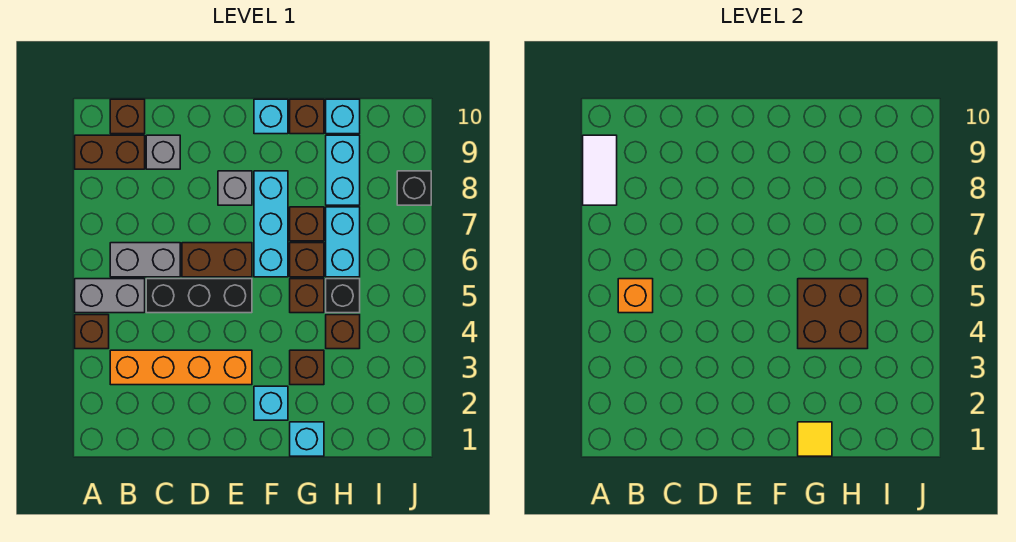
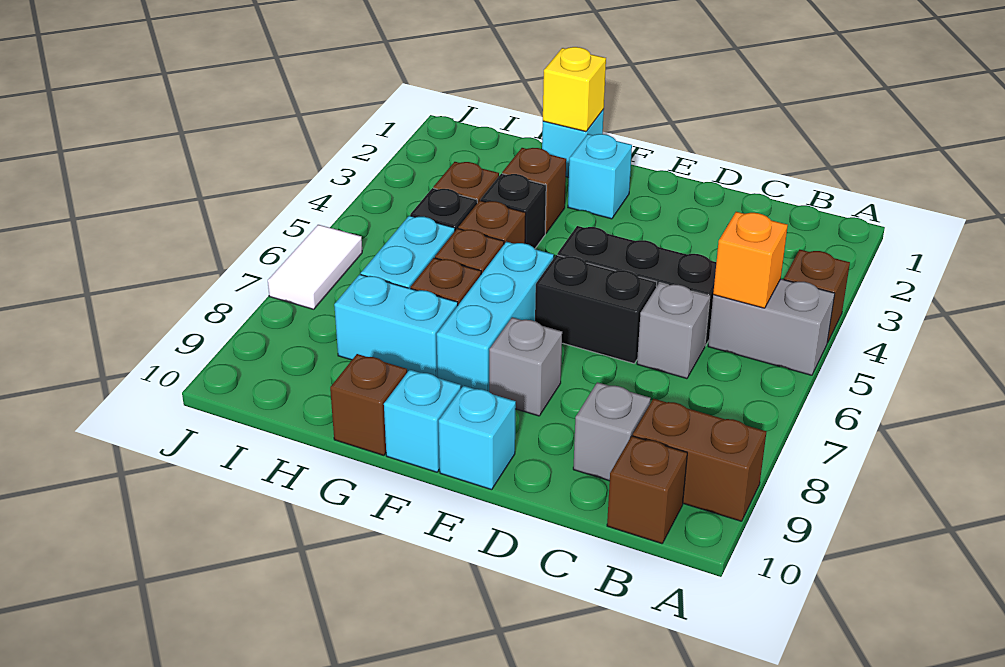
white 1x2 tile [583,135,617,205] -> white 1x2 tile moved to [268,225,362,309]
orange 1x4 brick [110,350,252,385] -> none
grey 1x2 brick [110,243,180,277] -> grey 1x1 brick [637,283,710,379]
brown 1x2 brick [182,243,252,277] -> black 1x2 brick [535,255,657,364]
yellow 1x1 tile [798,422,832,456] -> yellow 1x1 brick [543,47,606,132]
brown 2x2 brick [798,279,868,349] -> none
cyan 1x2 brick [326,135,360,205] -> cyan 1x2 brick turned to [334,274,458,378]
cyan 1x1 brick [326,99,360,134] -> cyan 1x1 brick moved to [439,386,516,490]
black 1x1 brick [397,171,431,205] -> black 1x1 brick moved to [481,174,546,249]

